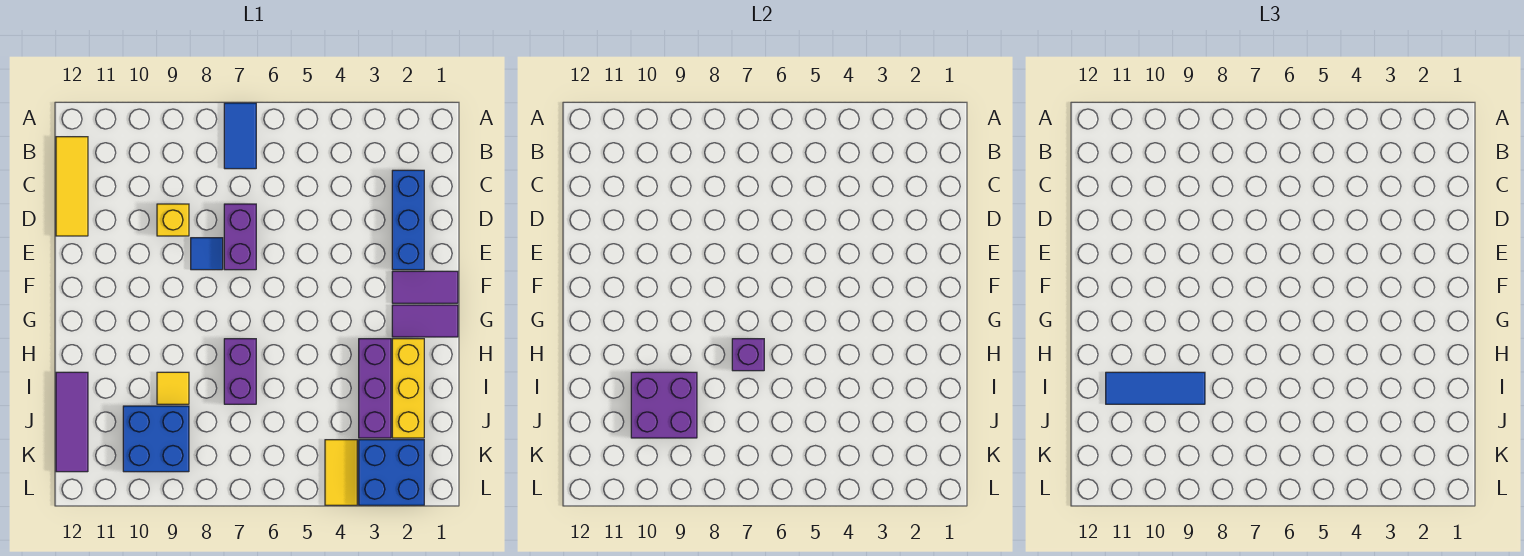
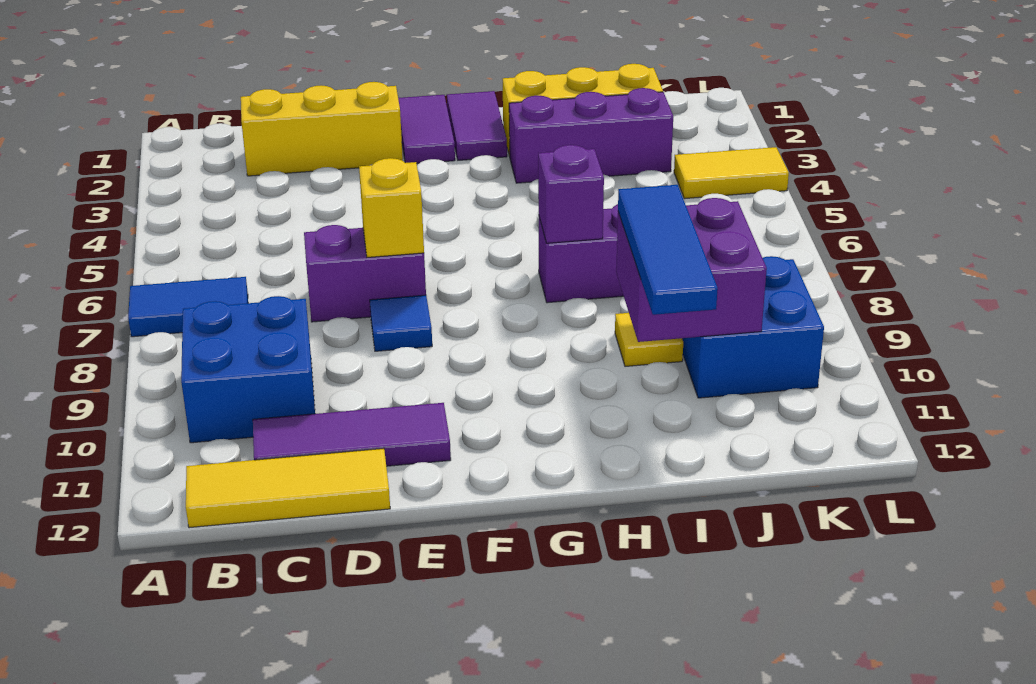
blue 1x3 brick [392,170,424,270] -> yellow 1x3 brick [241,82,403,176]
yellow 1x1 brick [157,204,189,236] -> yellow 1x1 brick moved to [359,158,424,257]
purple 1x3 tile [56,372,88,472] -> purple 1x3 tile moved to [253,403,451,466]
blue 2x2 brick [359,440,424,505] -> blue 2x2 brick moved to [181,296,315,443]

